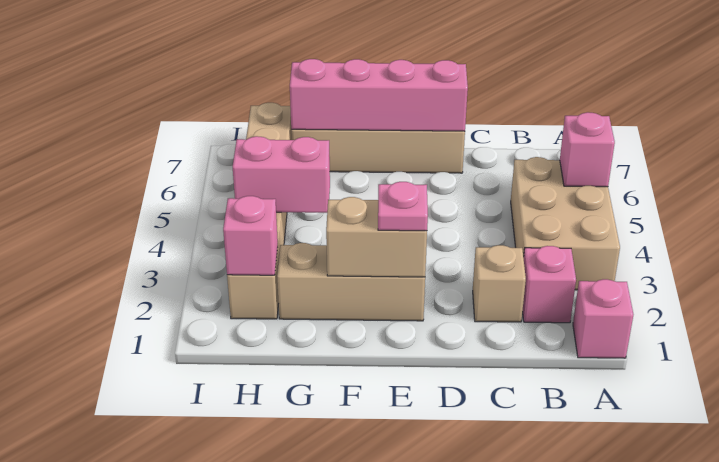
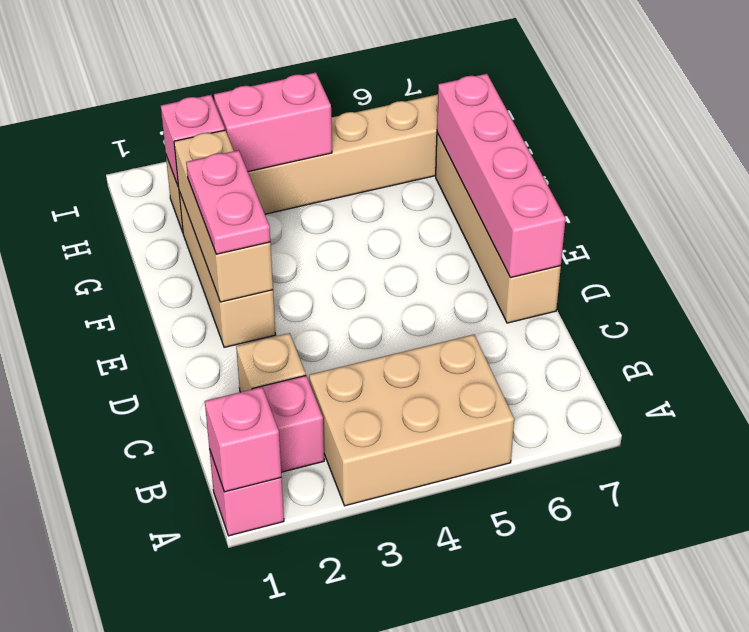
pink 1x1 brick [560,112,615,187] -> pink 1x1 brick moved to [205,387,281,492]
tan 1x2 brick [326,197,427,277] -> tan 1x3 brick [174,130,273,302]
pink 1x1 plate [378,182,428,231] -> pink 1x2 plate [186,150,270,254]
pink 1x2 brick [233,136,330,213] -> pink 1x2 brick turned to [214,73,332,172]

